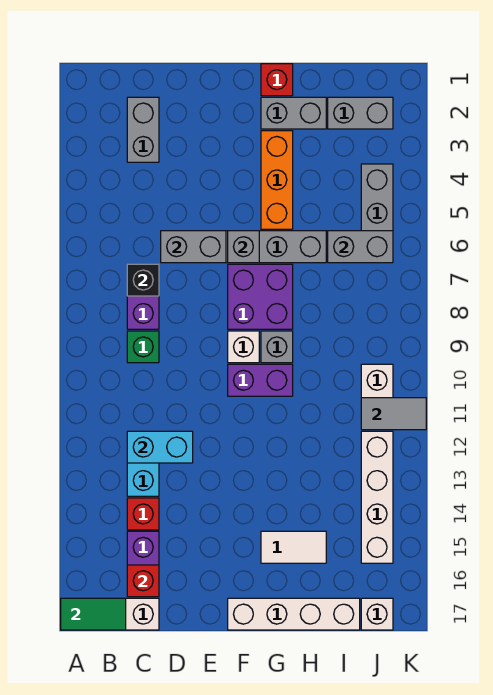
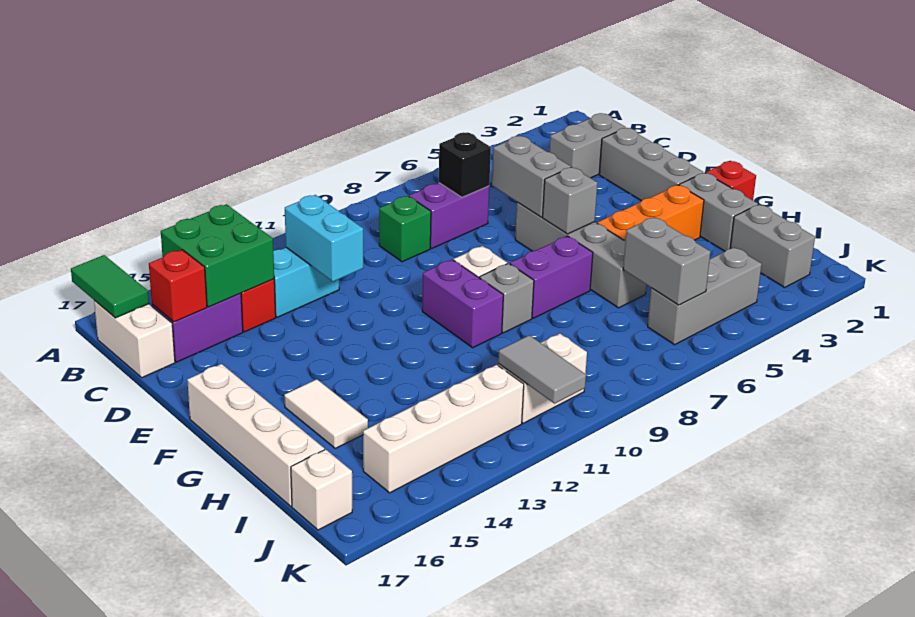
none -> green 2x2 brick [161,204,274,307]
none -> grey 1x3 brick [599,128,703,201]
purple 2x2 brick [228,264,293,329] -> purple 1x2 brick [510,236,593,318]

